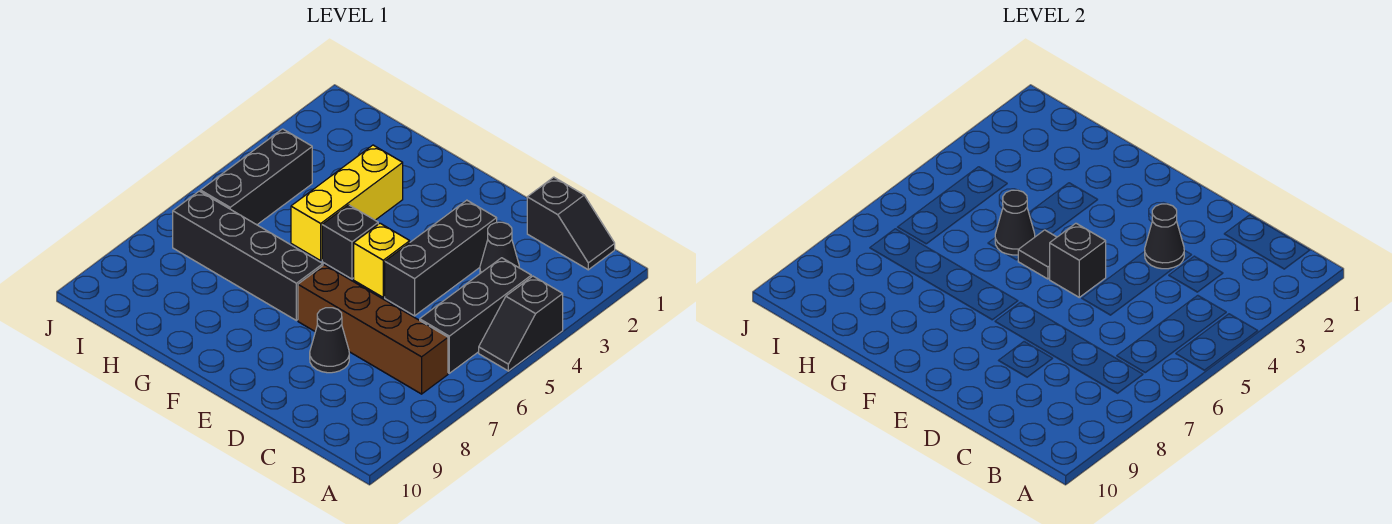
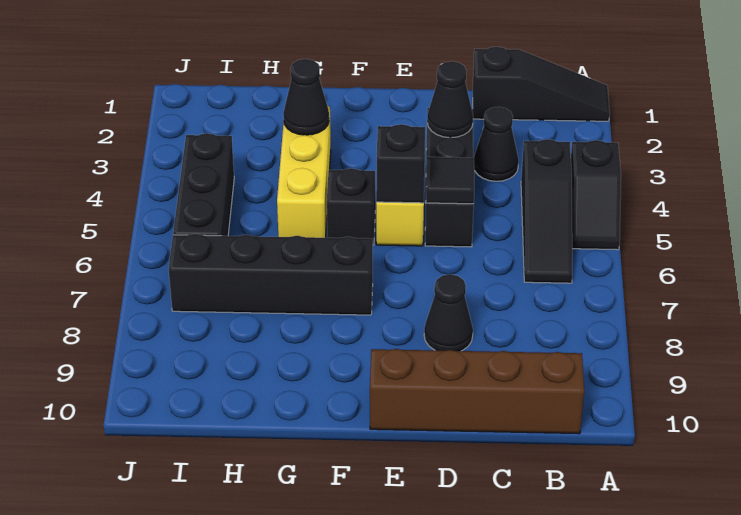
black 1x2 slope [527,177,615,270] -> black 1x3 slope [473,47,610,121]
black 1x3 brick [420,258,531,373] -> black 1x3 slope [521,139,572,283]
brown 1x4 brick [298,265,448,394] -> brown 1x4 brick moved to [370,349,584,434]
black 1x1 tile [1018,230,1057,279] -> black 1x1 tile moved to [426,157,474,204]
black 1x1 cone [995,190,1035,255] -> black 1x1 cone moved to [283,59,329,135]

